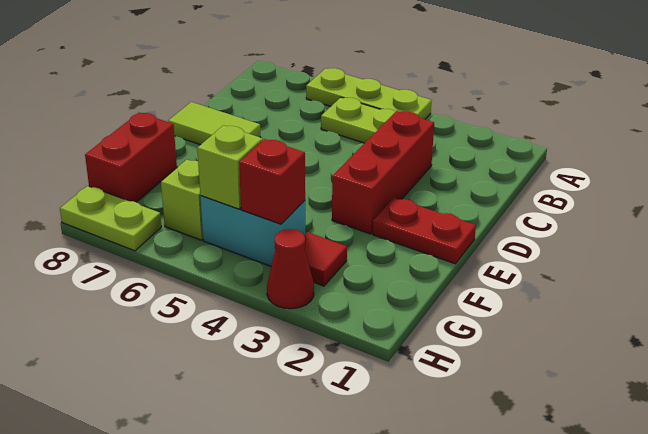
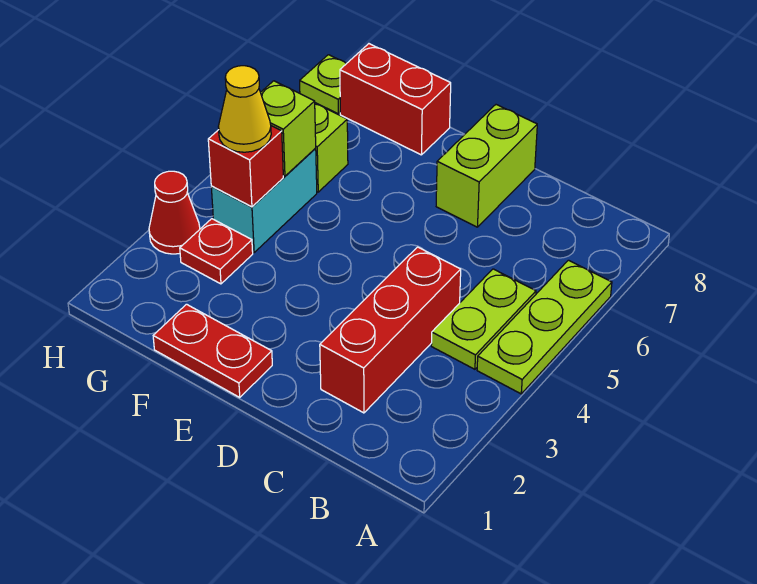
red 1x3 brick [332,111,434,234] -> red 1x3 brick turned to [320,247,461,413]
lime 1x2 tile [168,102,260,145] -> lime 1x2 brick [436,105,537,227]
red 1x2 plate [373,198,476,264] -> red 1x2 plate turned to [153,304,272,397]
red 1x1 tile [304,232,347,286] -> red 1x1 plate [180,219,253,284]
none -> yellow 1x1 cone [218,66,271,152]
lime 1x2 plate [60,186,162,251] -> lime 1x1 plate [300,55,347,114]

